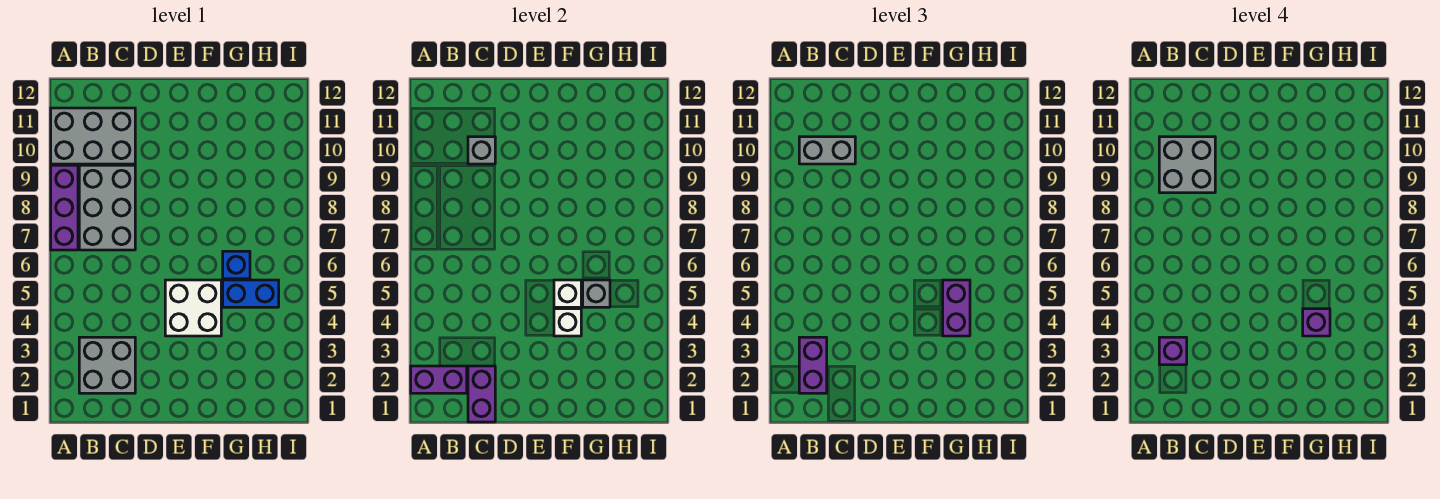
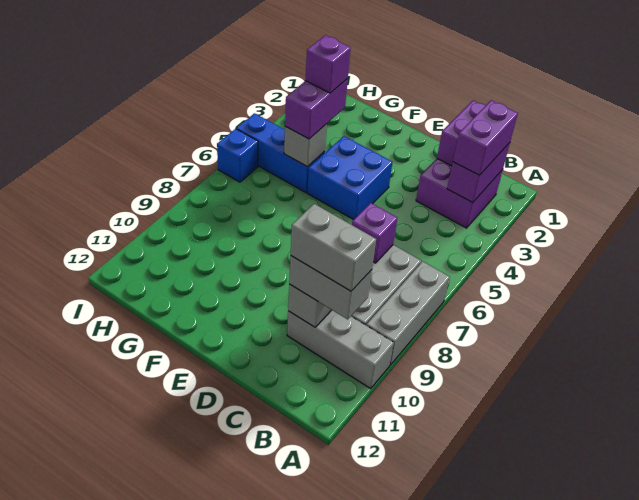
purple 1x2 brick [411,366,467,393] -> purple 1x2 brick turned to [447,143,510,203]
purple 1x3 brick [51,165,78,250] -> grey 1x3 brick [366,261,450,365]
grey 2x3 brick [51,108,135,164] -> grey 1x3 brick [287,310,394,389]
grey 2x2 brick [79,337,135,393] -> purple 2x2 brick [416,159,503,228]
purple 1x1 brick [1159,337,1187,365] -> purple 1x1 brick moved to [352,203,397,263]
grey 2x2 brick [1159,137,1215,193] -> grey 1x2 brick [291,204,376,291]
white 2x2 brick [165,280,221,336] -> blue 2x2 brick [307,136,392,220]
white 1x1 brick [554,309,581,336] -> none
white 1x1 brick [554,280,581,307] -> none
blue 1x2 brick [223,280,279,307] -> blue 1x3 brick [237,113,325,193]
blue 1x1 brick [223,251,250,279] -> blue 1x1 brick moved to [217,129,258,182]

